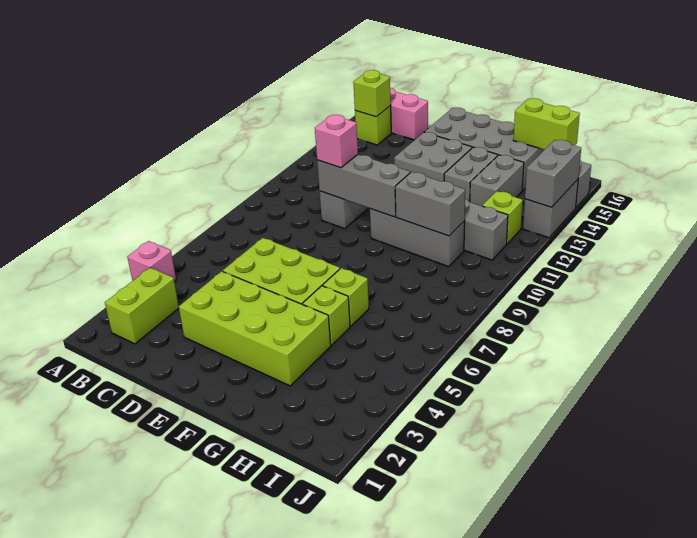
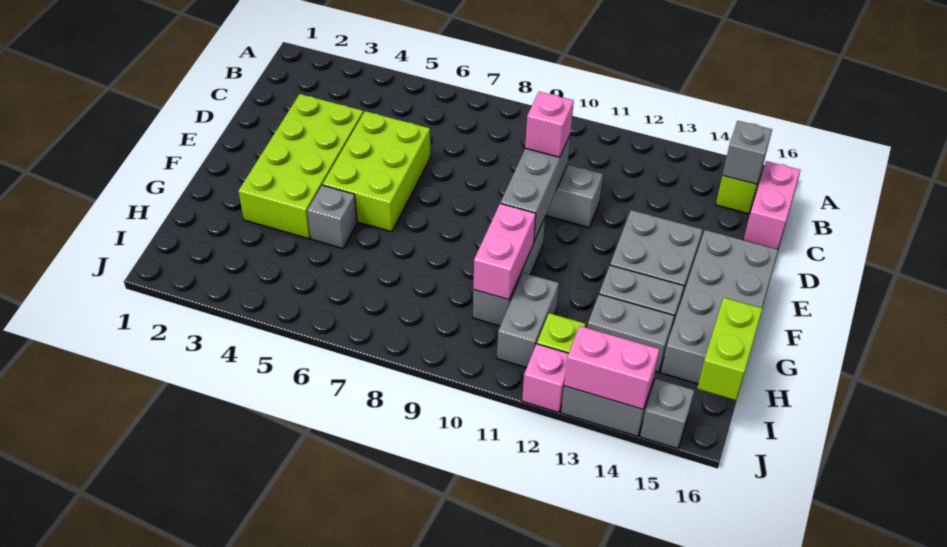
pink 1x1 brick [127,241,176,282] -> pink 1x1 brick moved to [522,344,569,412]
lime 1x2 brick [105,268,179,344] -> none
lime 1x1 brick [353,70,391,117] -> grey 1x1 brick [722,121,772,184]
lime 1x1 brick [303,286,350,345] -> grey 1x1 brick [307,185,357,248]
lime 1x1 brick [323,268,369,326] -> none
grey 1x2 brick [395,172,465,236] -> pink 1x2 brick [474,203,536,300]
grey 1x2 brick [525,140,581,207] -> pink 1x2 brick [564,326,660,409]

